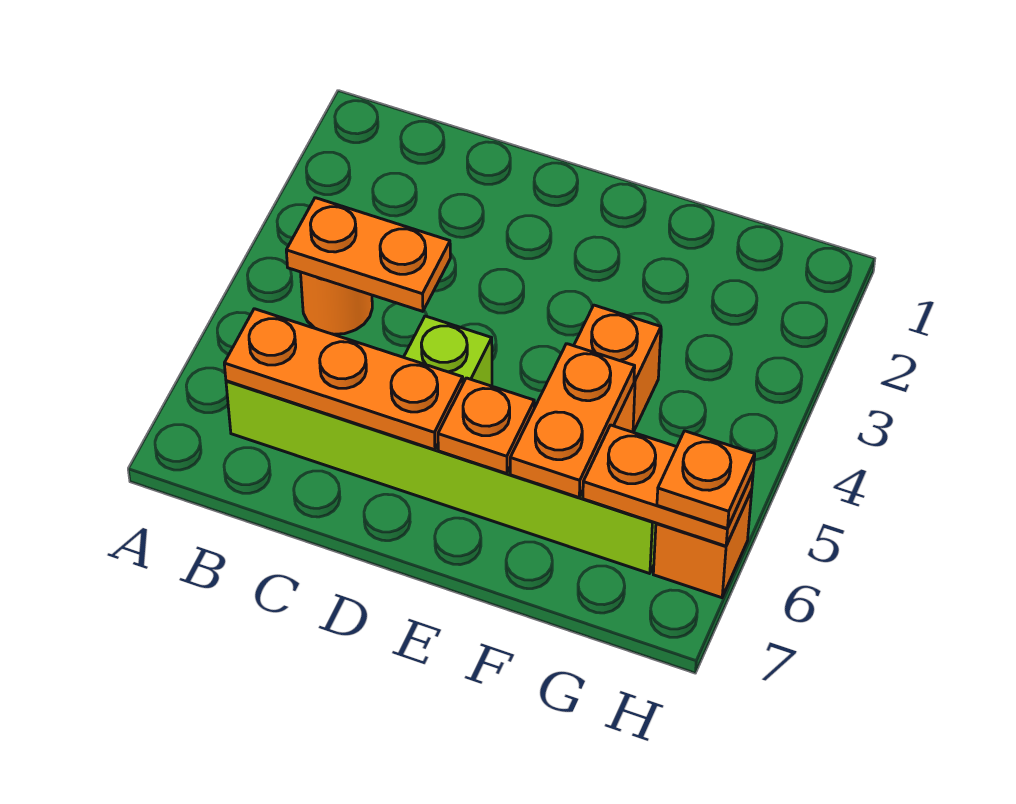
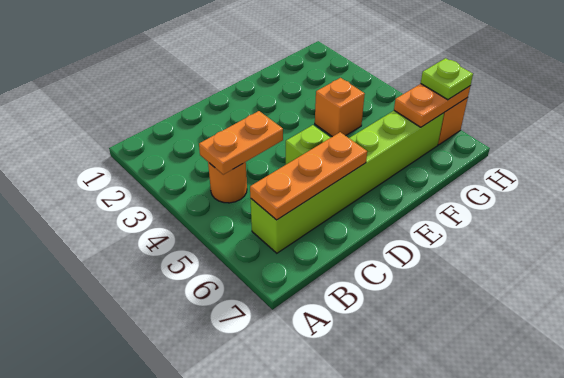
orange 1x1 plate [438,378,534,474] -> none
orange 1x2 plate [510,344,635,497] -> none
orange 1x1 plate [657,431,755,529] -> lime 1x1 plate [421,58,473,100]

